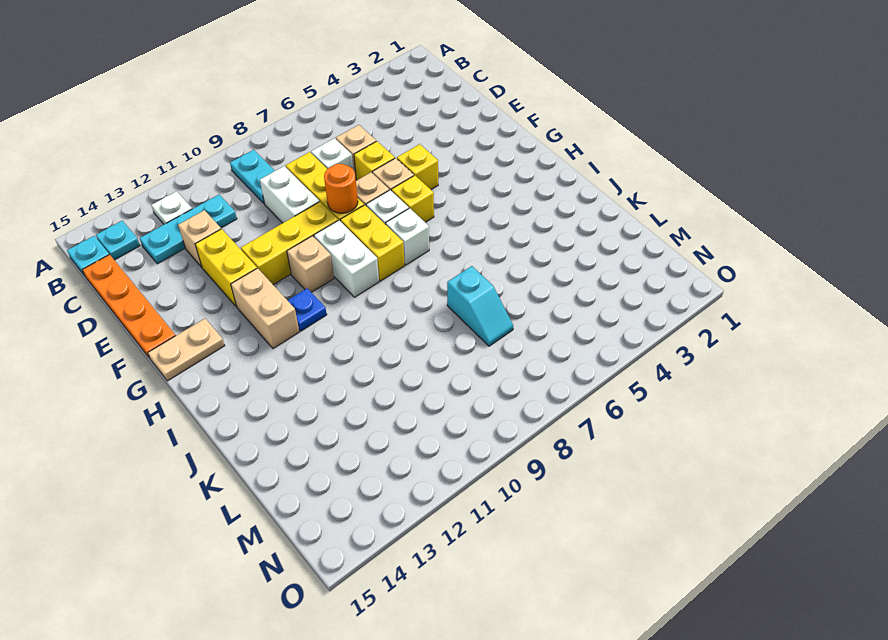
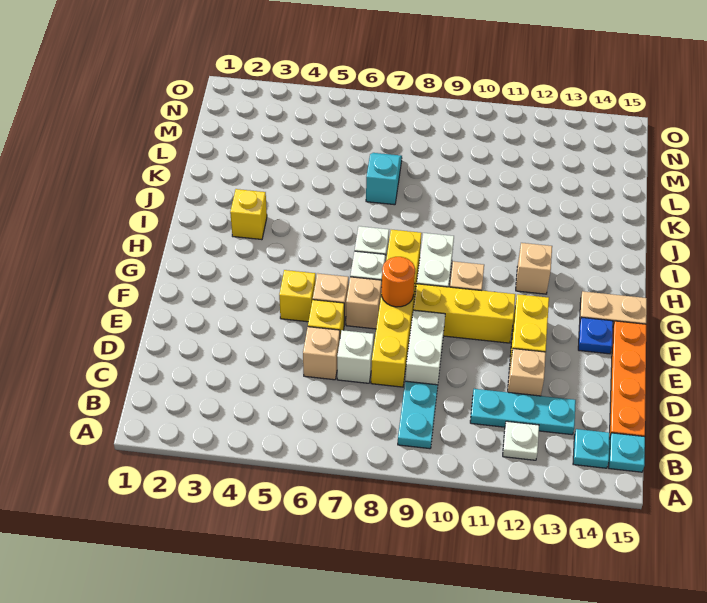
yellow 1x1 brick [391,175,434,222] -> yellow 1x1 brick moved to [230,189,267,240]
tan 1x2 brick [231,268,299,349] -> tan 1x1 brick [516,243,552,294]
blue 1x1 plate [287,288,327,331] -> blue 1x1 plate moved to [578,317,613,354]

